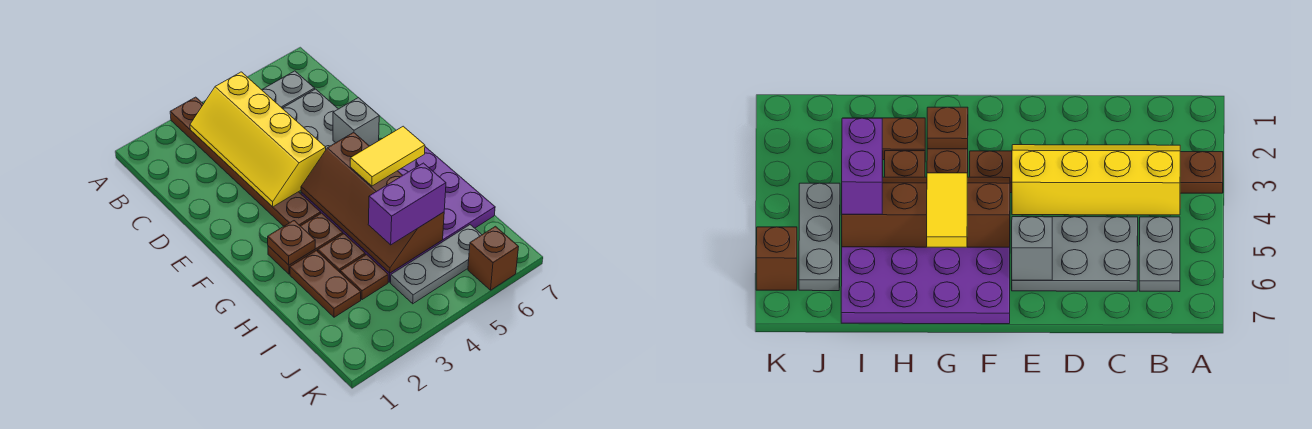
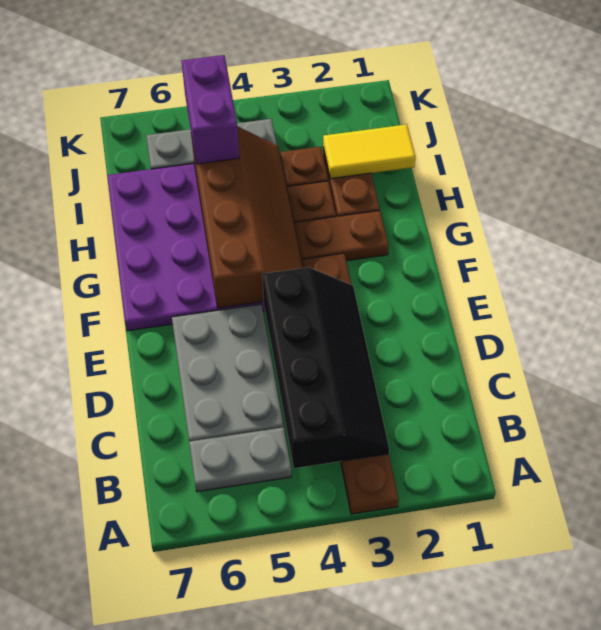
yellow 2x4 slope [190,72,326,207] -> black 2x4 slope [263,267,389,468]
grey 1x1 brick [333,98,379,146] -> none
brown 1x1 plate [268,221,315,265] -> none
yellow 1x2 tile [350,126,425,186] -> yellow 1x2 tile moved to [323,124,415,179]
purple 1x2 brick [368,163,446,245] -> purple 1x2 brick turned to [182,55,239,164]
brown 1x1 brick [468,226,518,290] -> none

